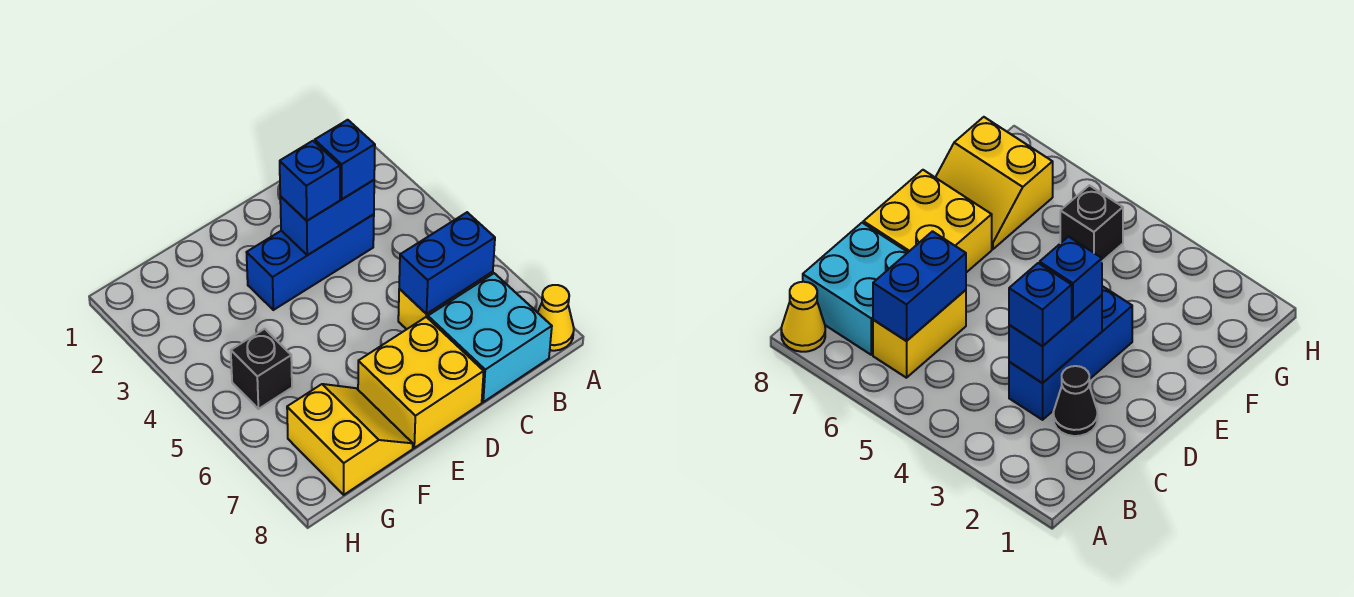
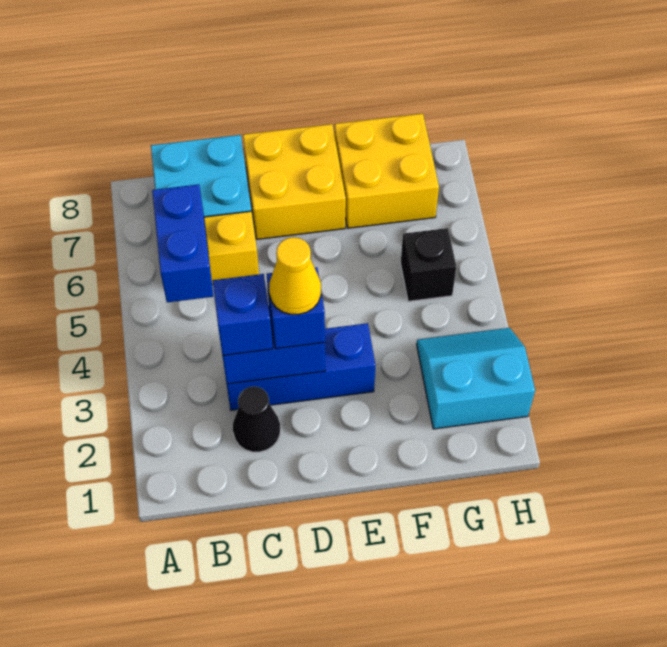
yellow 1x1 cone [537,285,574,351] -> yellow 1x1 cone moved to [269,237,321,314]
blue 1x2 brick [399,212,495,314] -> blue 1x2 brick turned to [152,184,213,302]
yellow 2x2 slope [287,384,413,495] -> yellow 2x2 brick [335,114,439,228]
none -> cyan 2x2 slope [417,328,535,429]

